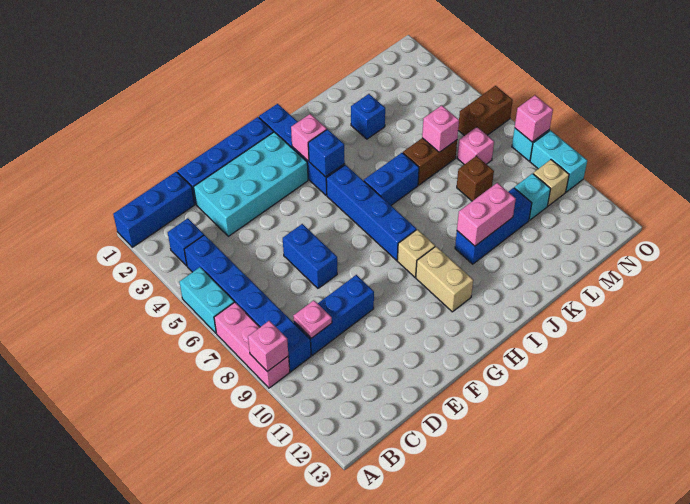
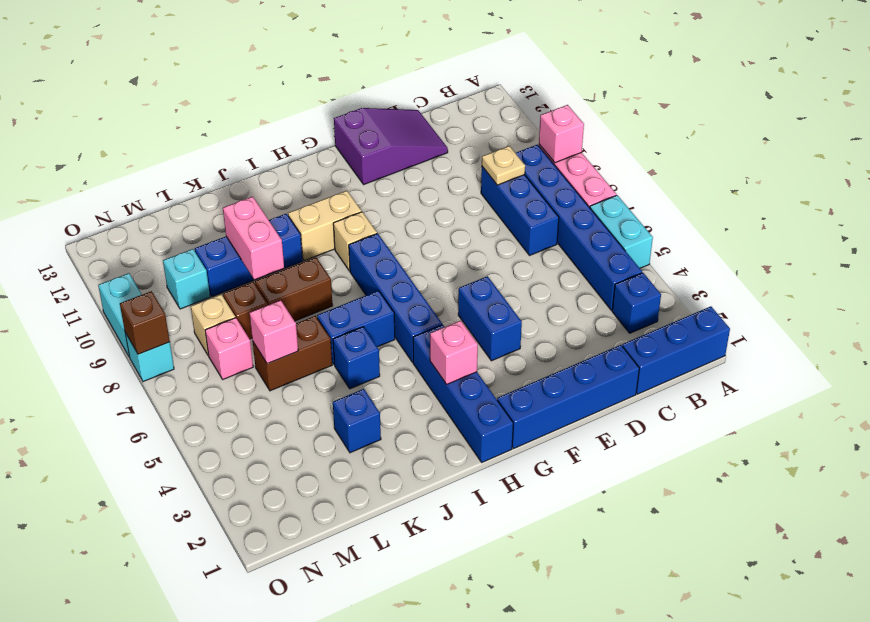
blue 1x3 brick [294,275,374,355] -> blue 1x3 brick turned to [481,167,559,256]
pink 1x1 plate [293,300,332,338] -> tan 1x1 plate [482,146,525,185]
cyan 2x4 brick [194,132,308,236] -> none
none -> purple 2x3 slope [334,108,448,184]
blue 1x2 brick [283,224,337,288] -> blue 1x2 brick moved to [458,276,522,361]
blue 1x1 brick [308,129,345,177] -> blue 1x1 brick moved to [333,327,380,389]
tan 1x2 brick [416,247,473,312] -> tan 1x2 brick turned to [288,191,362,261]
pink 1x2 brick [457,183,516,246] -> pink 1x2 brick turned to [223,197,284,280]
brown 1x2 brick [458,86,513,136] -> brown 1x2 brick moved to [255,258,333,321]
tan 1x1 brick [533,160,569,206] -> tan 1x1 brick moved to [191,294,235,356]
pink 1x1 brick [515,95,553,142] -> brown 1x1 brick [120,291,170,354]

